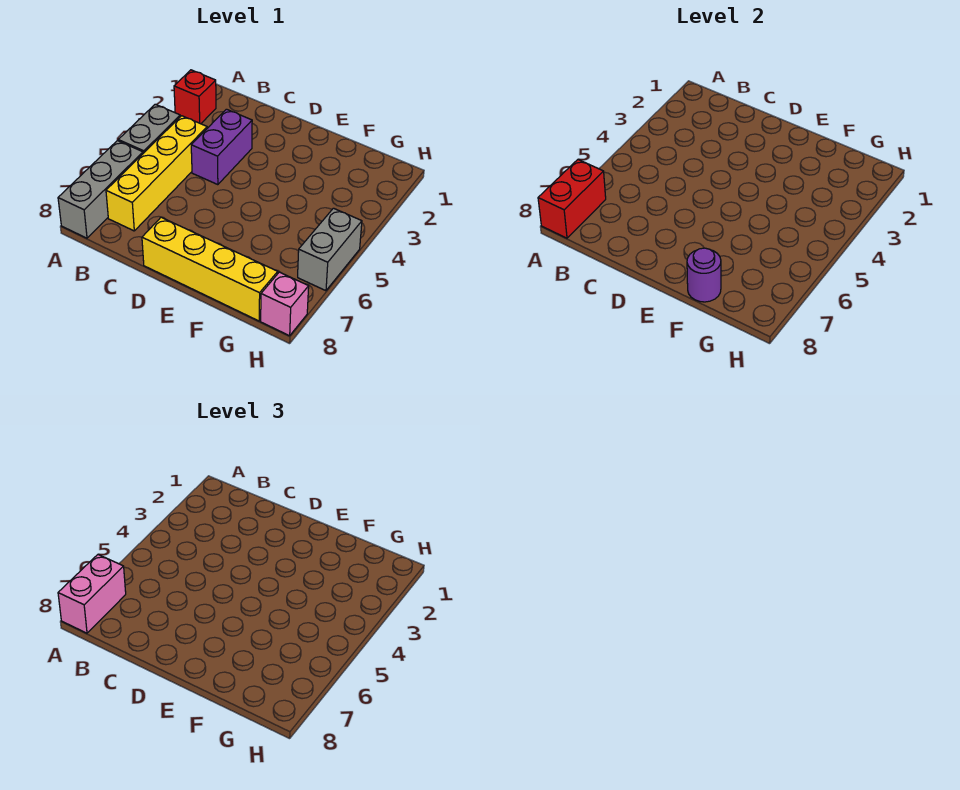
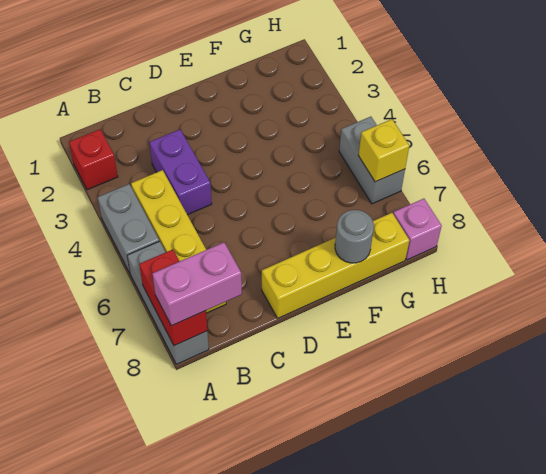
pink 1x2 brick [58,555,126,633] -> pink 1x2 brick turned to [152,242,242,326]
purple 1x1 round brick [687,248,721,302] -> grey 1x1 round brick [335,210,374,263]
none -> yellow 1x1 brick [358,119,409,182]

